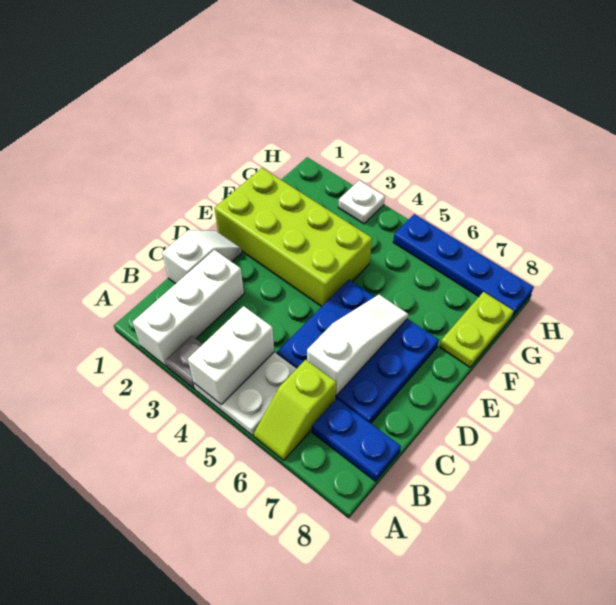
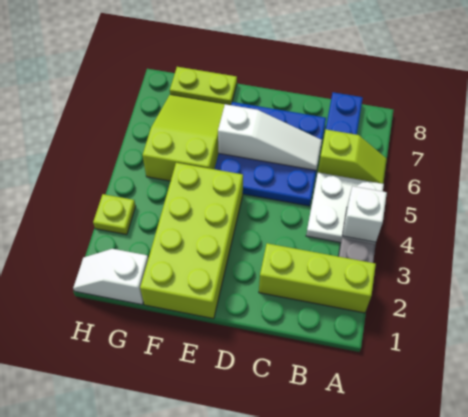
white 1x3 brick [133,250,244,366] -> lime 1x3 brick [259,243,376,313]
white 1x2 brick [188,306,274,405] -> white 1x1 brick [342,186,387,242]
white 1x2 slope [162,230,242,284] -> white 1x2 slope moved to [73,249,148,305]
white 1x3 slope [307,295,408,396] -> white 1x3 slope turned to [218,104,322,170]
none -> lime 2x3 slope [143,95,228,181]
white 1x1 plate [338,181,385,224] -> lime 1x1 plate [93,194,136,235]
blue 1x4 plate [393,214,534,317] -> none

